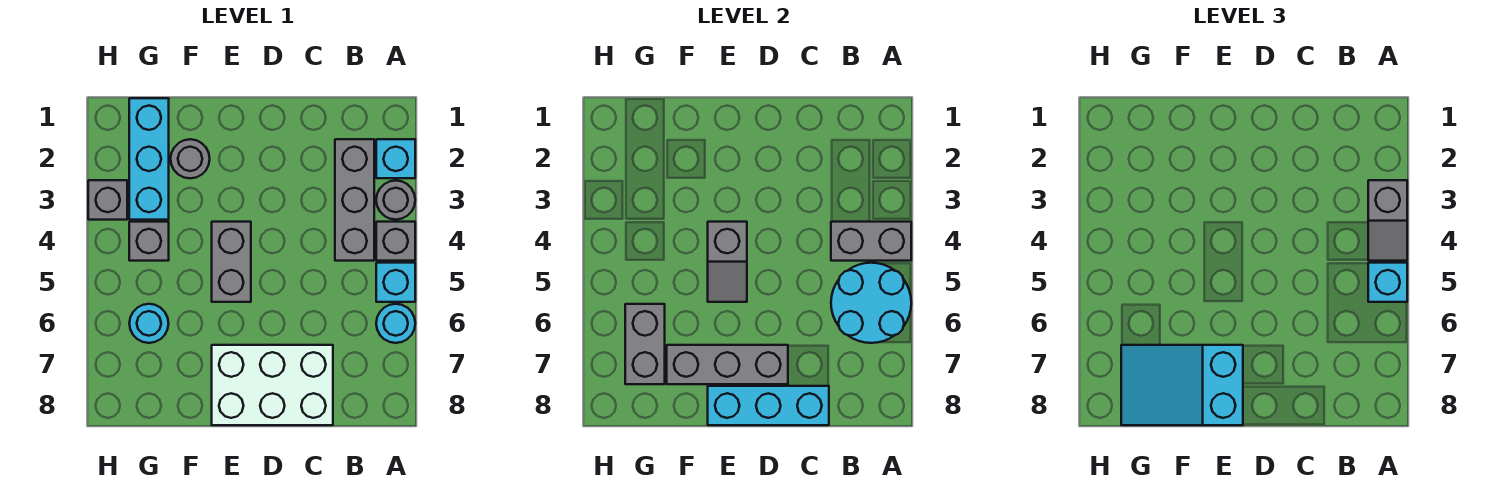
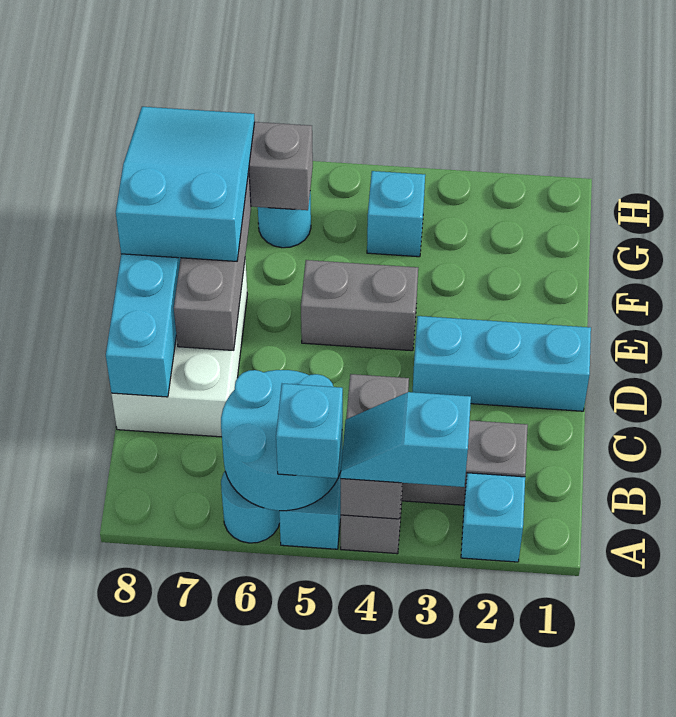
grey 1x1 round brick [376,181,415,220] -> none
grey 1x2 slope [1368,180,1407,261] -> cyan 1x2 slope [341,392,471,487]
grey 1x2 slope [708,222,747,302] -> none
grey 1x1 round brick [171,139,210,178] -> none
cyan 1x3 brick [129,98,169,220] -> cyan 1x3 brick moved to [413,316,591,411]
grey 1x1 brick [129,222,169,261] -> cyan 1x1 brick [367,171,425,257]
grey 1x1 brick [88,180,127,220] -> none

